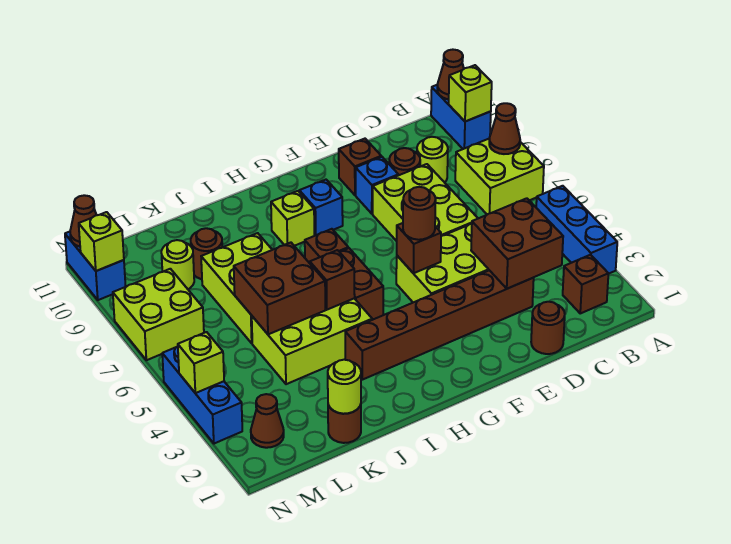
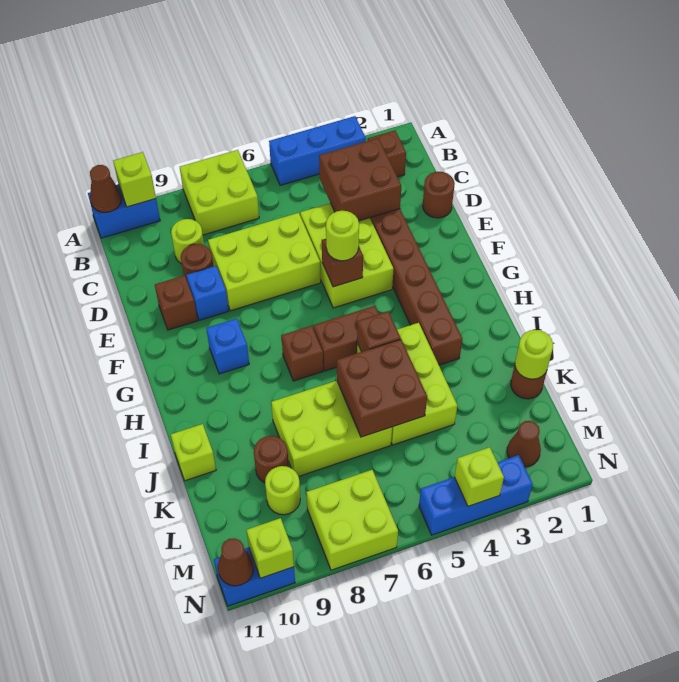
brown 1x1 cone [489,103,520,154] -> none
brown 1x1 round brick [403,187,436,240] -> lime 1x1 round brick [326,211,359,261]
lime 1x1 brick [271,191,314,246] -> lime 1x1 brick moved to [171,424,216,481]

